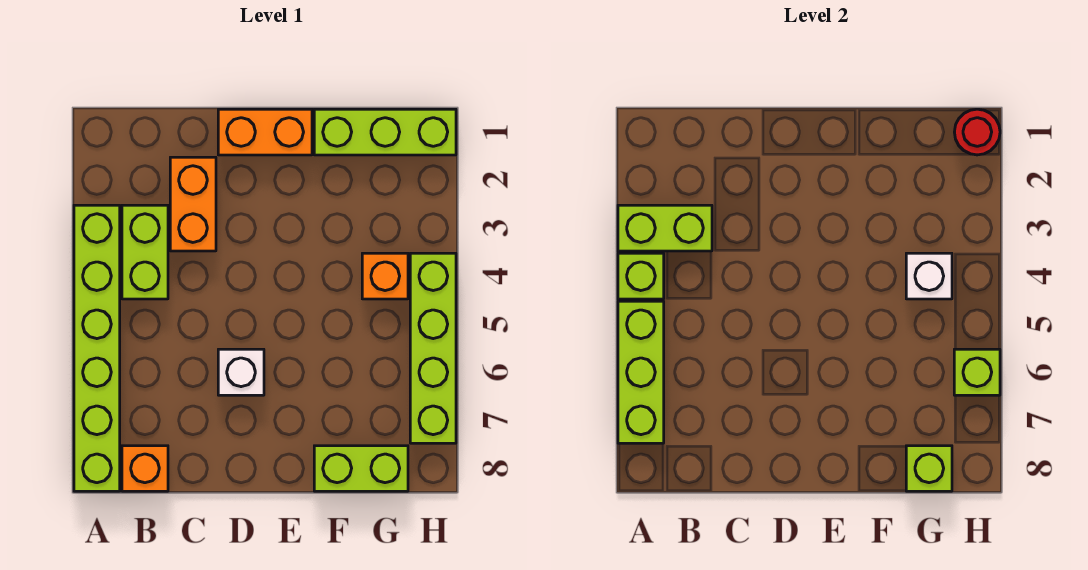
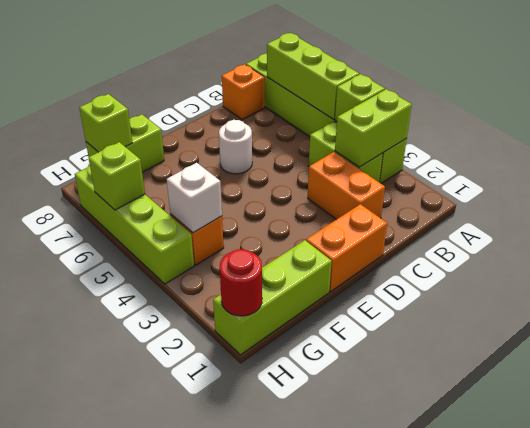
white 1x1 brick [218,349,264,395] -> white 1x1 round brick [219,120,252,174]

